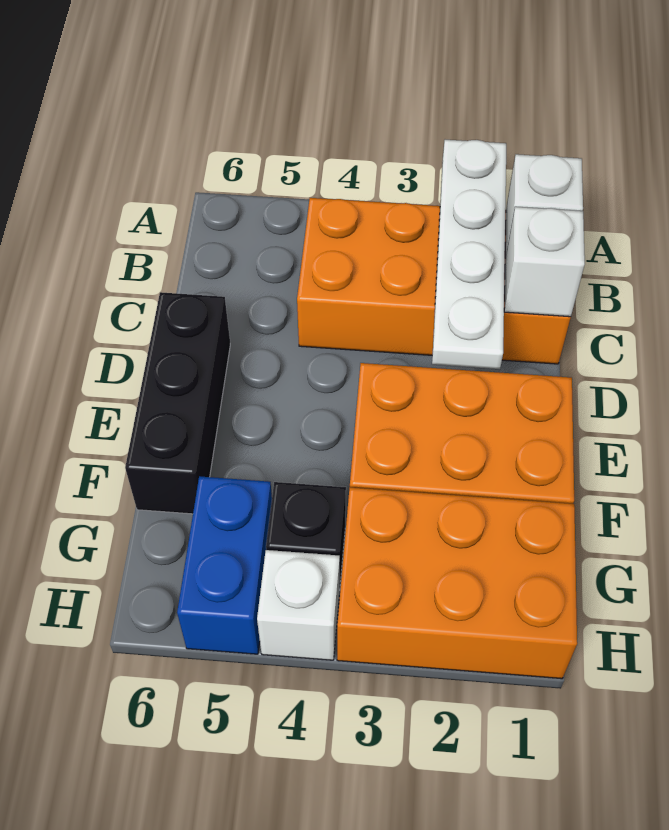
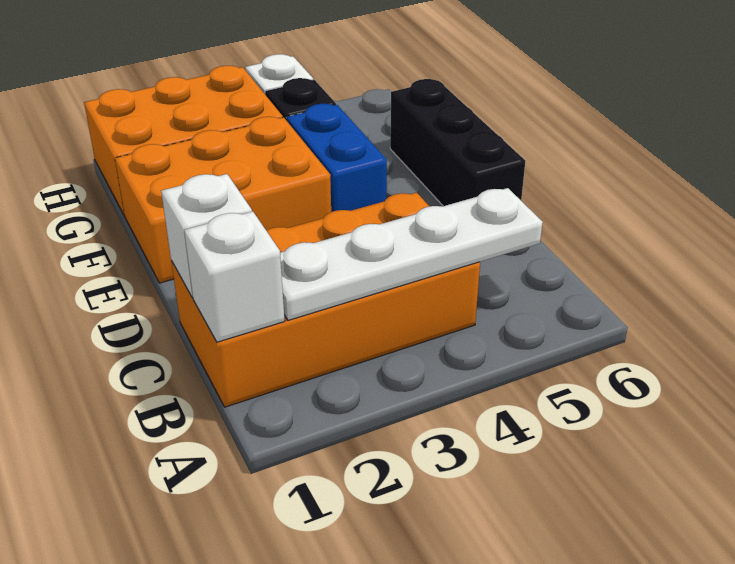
white 1x4 plate [432,140,506,369] -> white 1x4 plate turned to [280,188,543,320]
blue 1x2 brick [177,476,272,654] -> blue 1x2 brick moved to [286,104,387,212]

